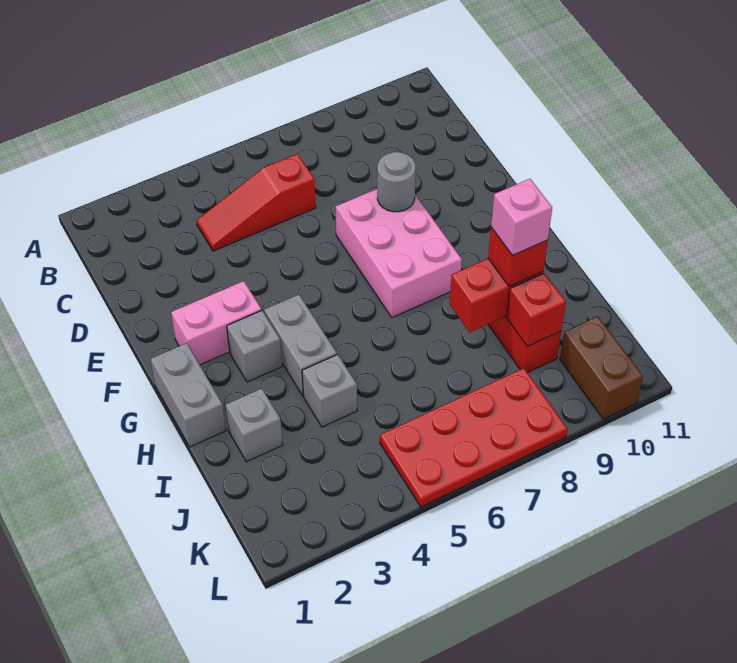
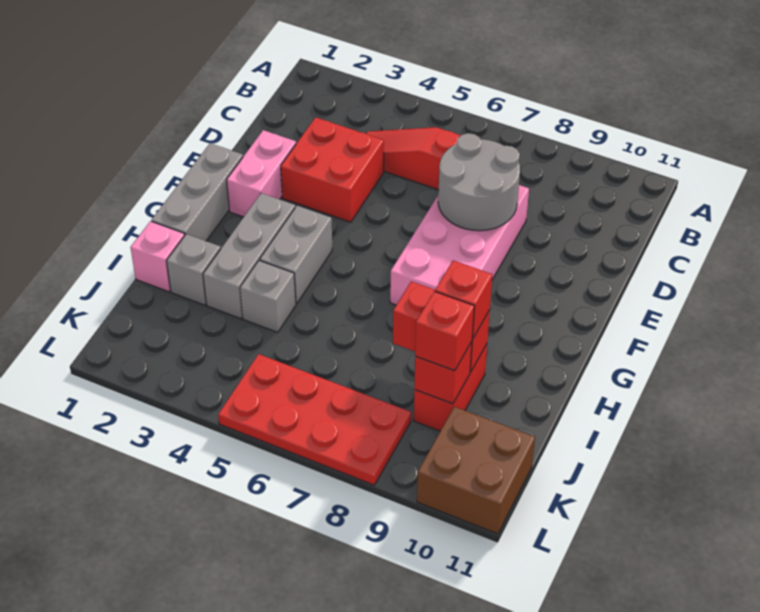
none -> red 2x2 brick [281,117,384,222]
pink 2x3 brick [335,189,462,318] -> pink 2x4 brick [390,185,529,305]
grey 1x1 round brick [377,152,416,212] -> grey 2x2 round brick [438,133,520,231]
pink 1x2 brick [171,281,261,365] -> pink 1x2 brick turned to [227,130,296,217]
grey 1x2 brick [150,343,226,447] -> grey 1x3 brick [151,143,243,241]
grey 1x1 brick [227,310,282,382] -> grey 1x3 brick [203,193,295,319]
pink 1x1 brick [491,179,552,255] -> pink 1x1 brick moved to [130,221,185,292]
none -> red 1x1 brick [415,291,474,371]
brown 1x2 brick [560,316,643,419] -> brown 2x2 brick [417,407,535,534]

